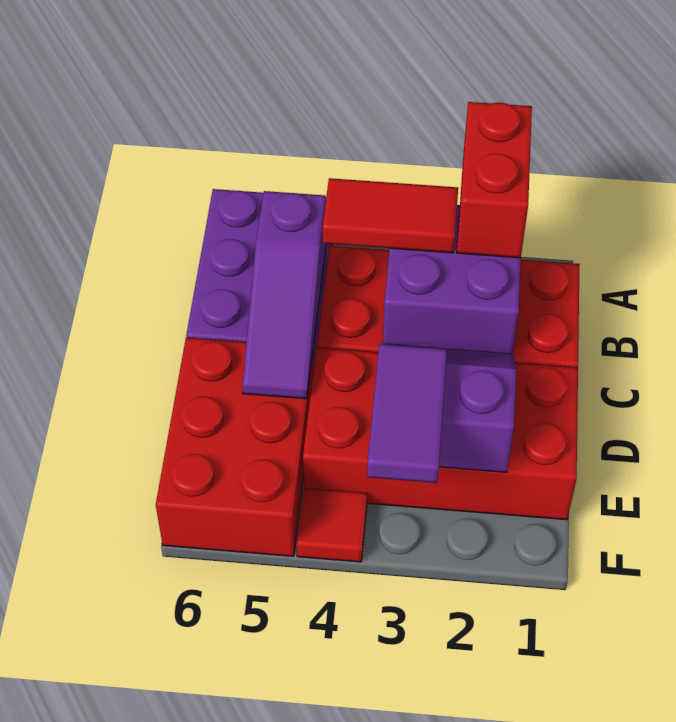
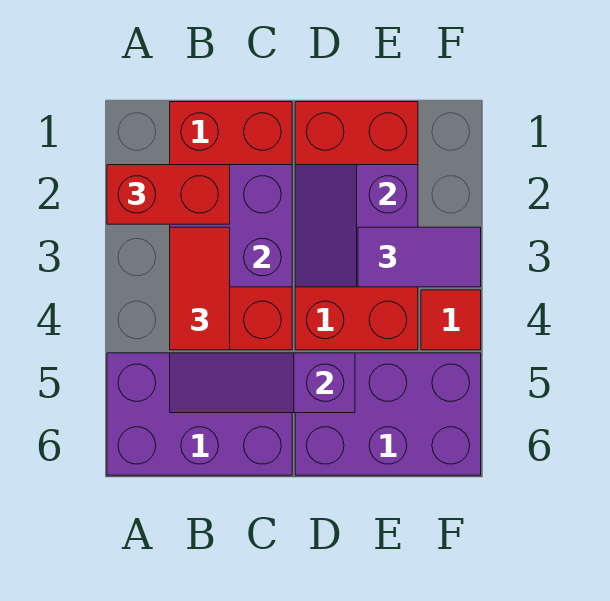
purple 1x3 slope [242,191,326,399] -> purple 1x3 slope turned to [170,353,355,413]
red 2x3 brick [156,338,314,556] -> purple 2x3 brick [295,353,481,475]

